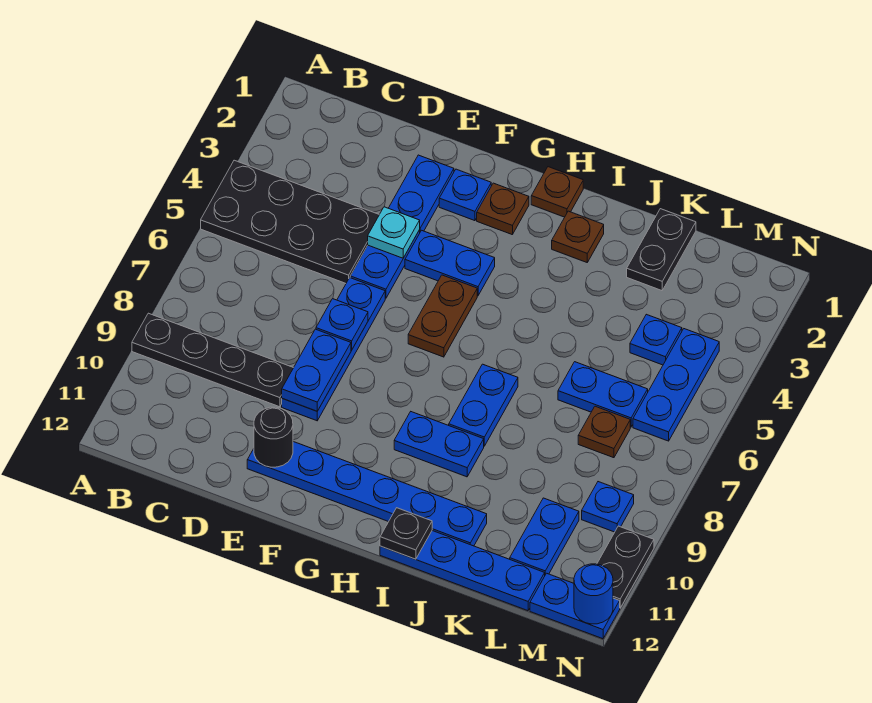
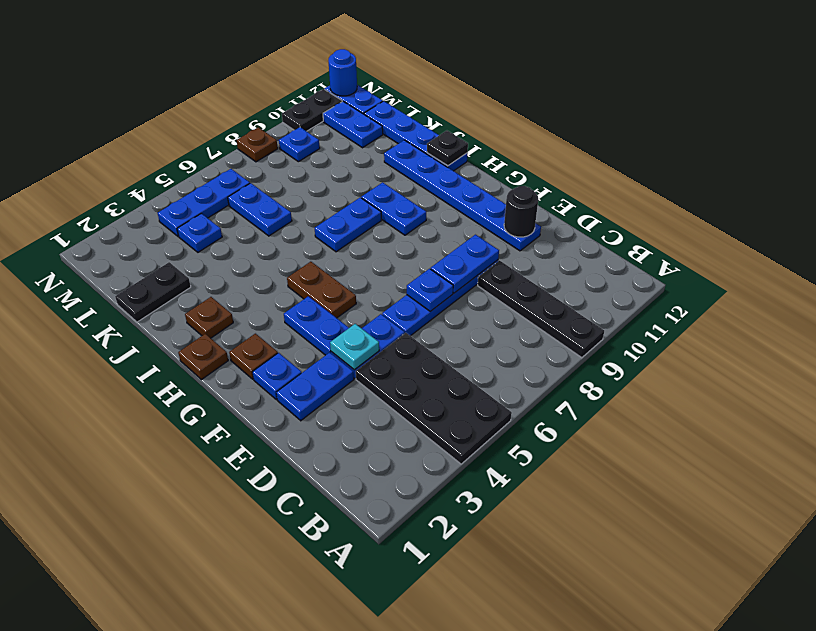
brown 1x2 plate [408,275,477,357] -> brown 1x2 plate turned to [287,262,356,318]
brown 1x1 plate [578,406,630,458] -> brown 1x1 plate moved to [237,127,278,162]
blue 1x2 plate [510,498,579,575] -> blue 1x2 plate turned to [323,101,383,148]

